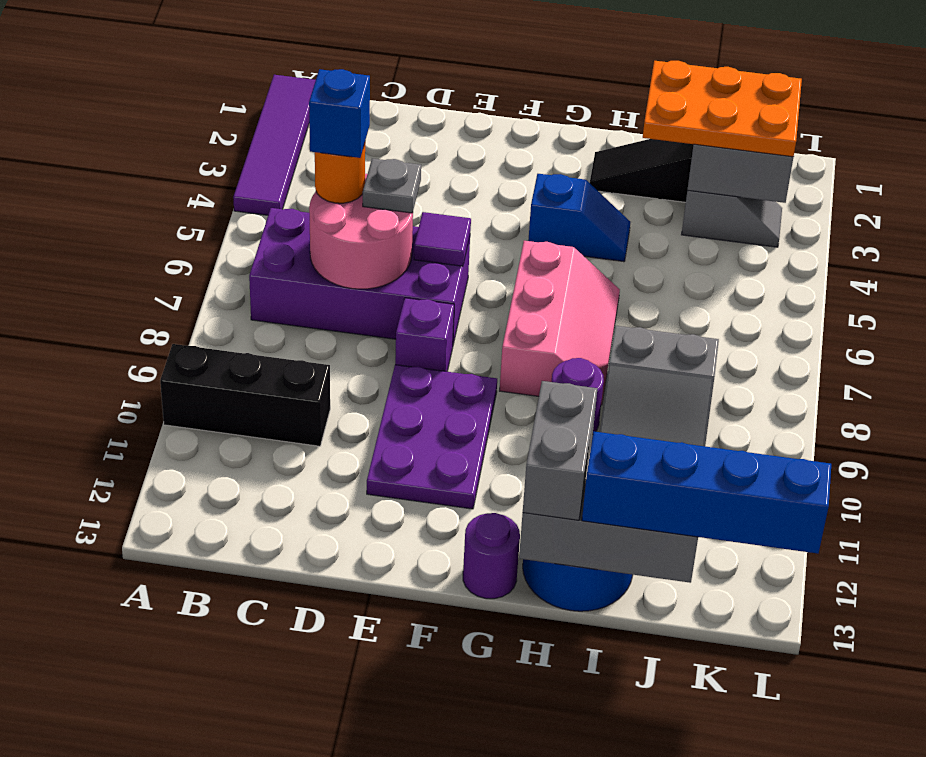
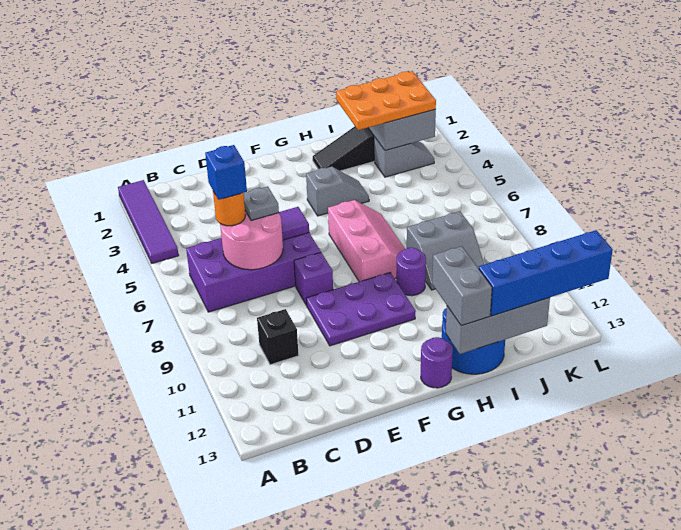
black 1x3 brick [160,344,330,446] -> black 1x1 brick [257,309,299,365]
purple 2x3 plate [367,365,497,509] -> purple 2x3 plate turned to [306,273,416,346]
blue 1x2 slope [528,174,630,262] -> grey 1x2 slope [306,167,369,216]

